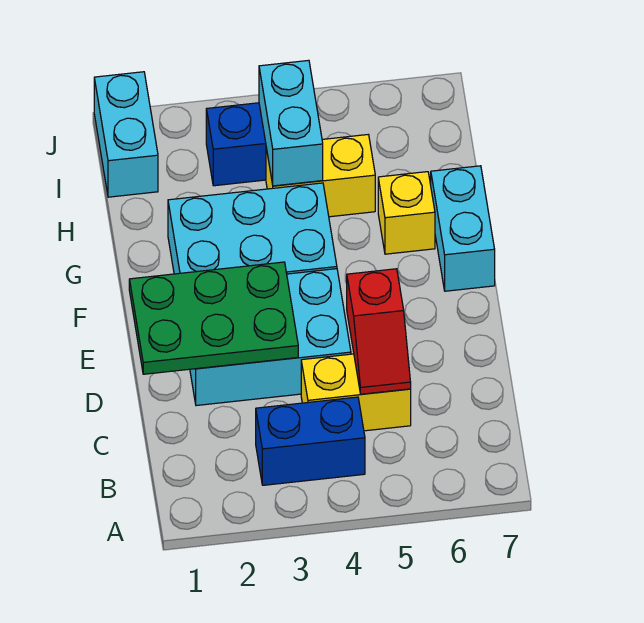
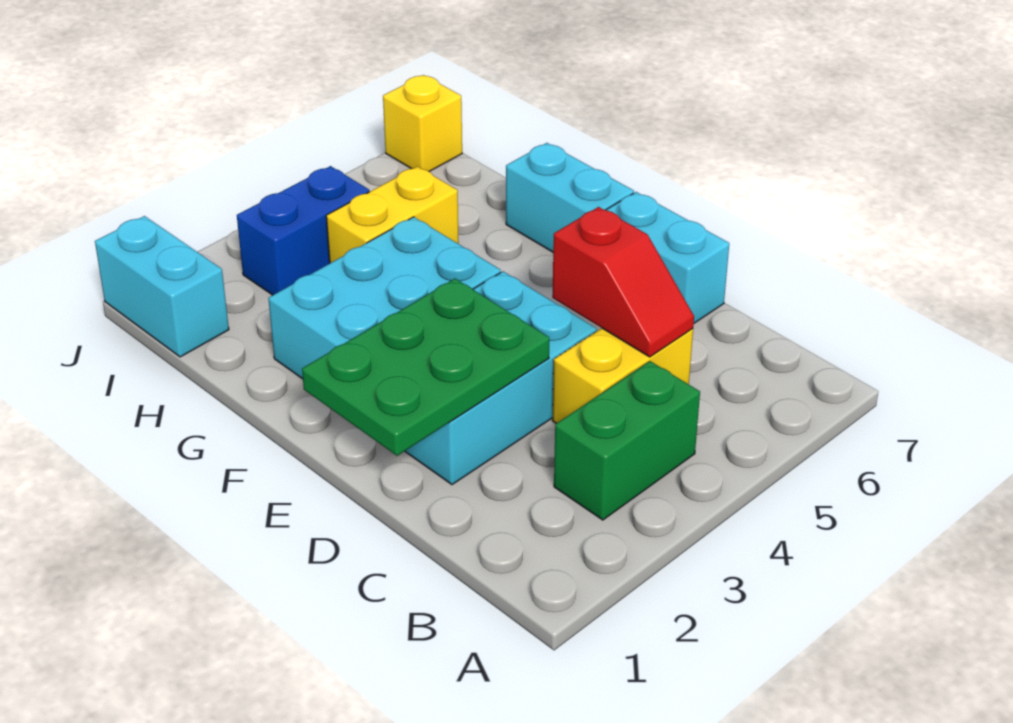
blue 1x2 brick [256,397,365,485] -> green 1x2 brick [554,361,700,520]
yellow 1x1 brick [378,172,435,254] -> yellow 1x1 brick moved to [383,75,462,171]
cyan 1x2 brick [259,60,323,186] -> cyan 1x2 brick moved to [606,192,729,323]

